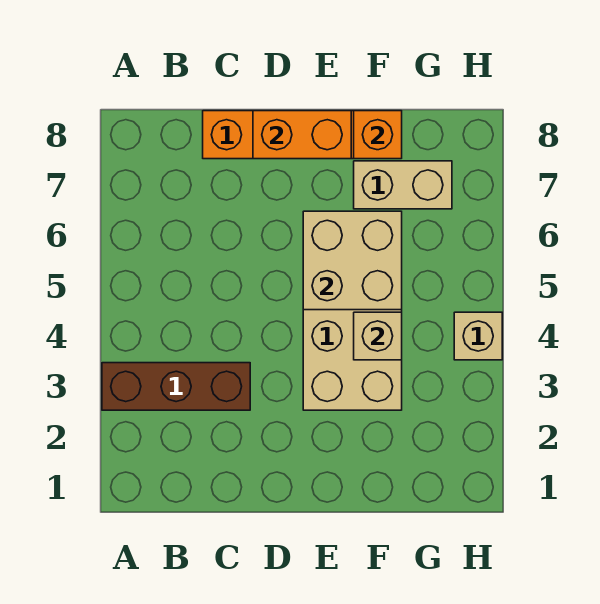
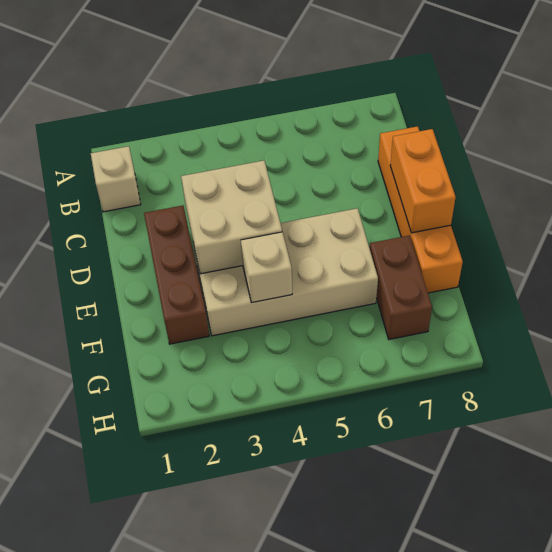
brown 1x3 brick [102,363,250,410] -> brown 1x3 brick moved to [144,205,209,344]
tan 2x2 brick [303,211,402,310] -> tan 2x2 brick moved to [181,161,282,274]
tan 1x2 brick [354,161,452,209] -> brown 1x2 brick [370,235,432,339]
orange 1x1 brick [354,111,402,159] -> none
tan 1x1 brick [454,312,502,360] -> tan 1x1 brick moved to [91,146,141,212]

